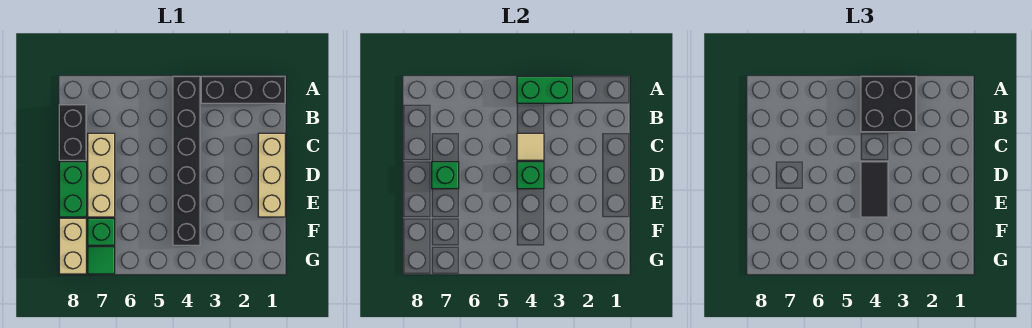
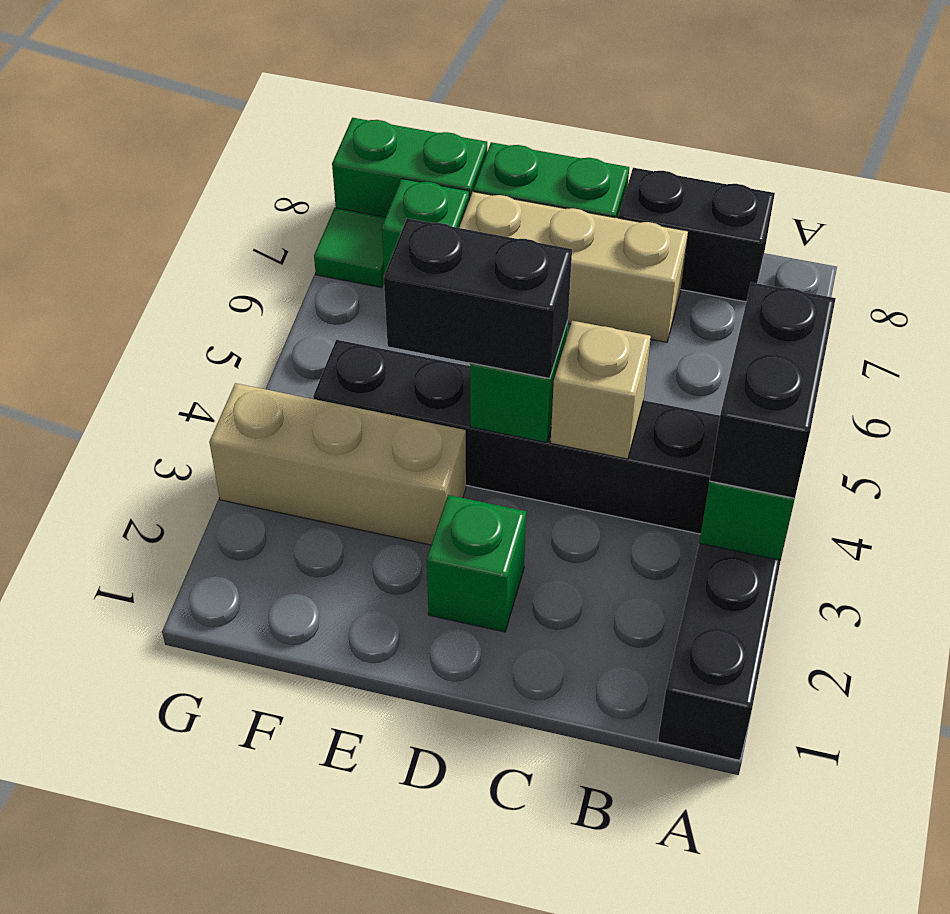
black 2x2 brick [861,76,916,132] -> black 1x2 brick [710,282,836,498]
tan 1x3 brick [258,133,285,217] -> tan 1x3 brick moved to [209,383,466,545]
tan 1x1 tile [517,133,544,160] -> tan 1x1 brick [551,321,651,459]
black 1x2 tile [861,162,888,217] -> black 1x2 brick [384,218,572,378]
green 1x1 brick [432,162,459,189] -> green 1x1 brick moved to [427,495,526,632]
tan 1x2 brick [59,218,86,274] -> green 1x2 brick [332,118,487,217]

